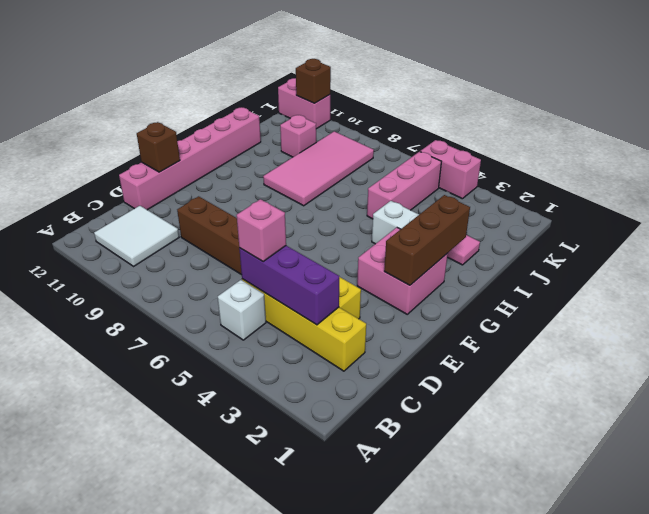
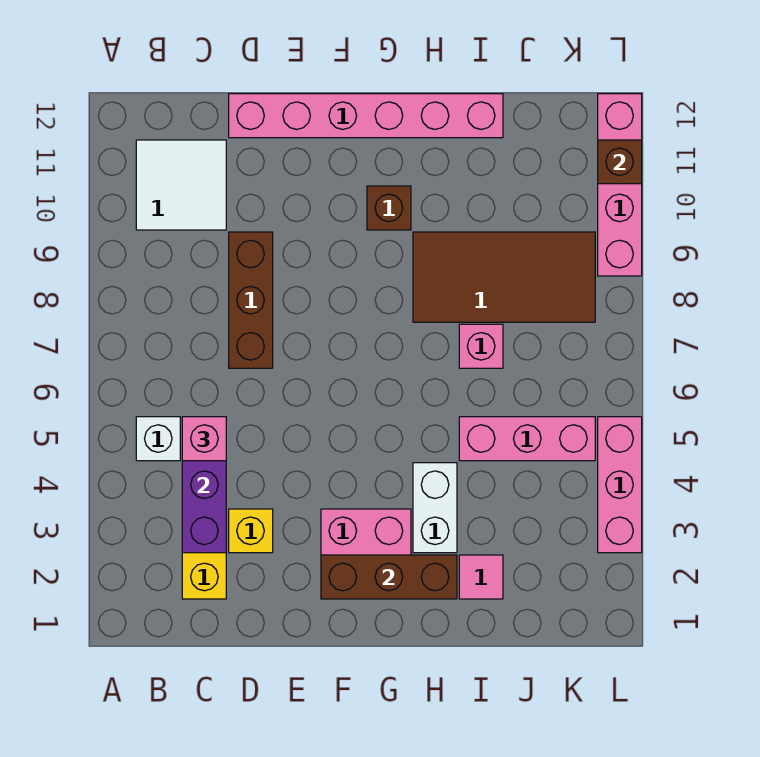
brown 1x1 brick [137,122,180,172] -> brown 1x1 brick moved to [367,186,411,230]
pink 2x4 tile [263,131,374,206] -> brown 2x4 tile [413,232,595,322]
pink 1x1 brick [280,115,316,157] -> pink 1x1 brick moved to [459,324,503,368]
pink 1x2 brick [420,140,481,199] -> pink 1x3 brick [598,417,642,553]
pink 1x2 brick [278,78,330,129] -> pink 1x4 brick [598,94,642,276]

